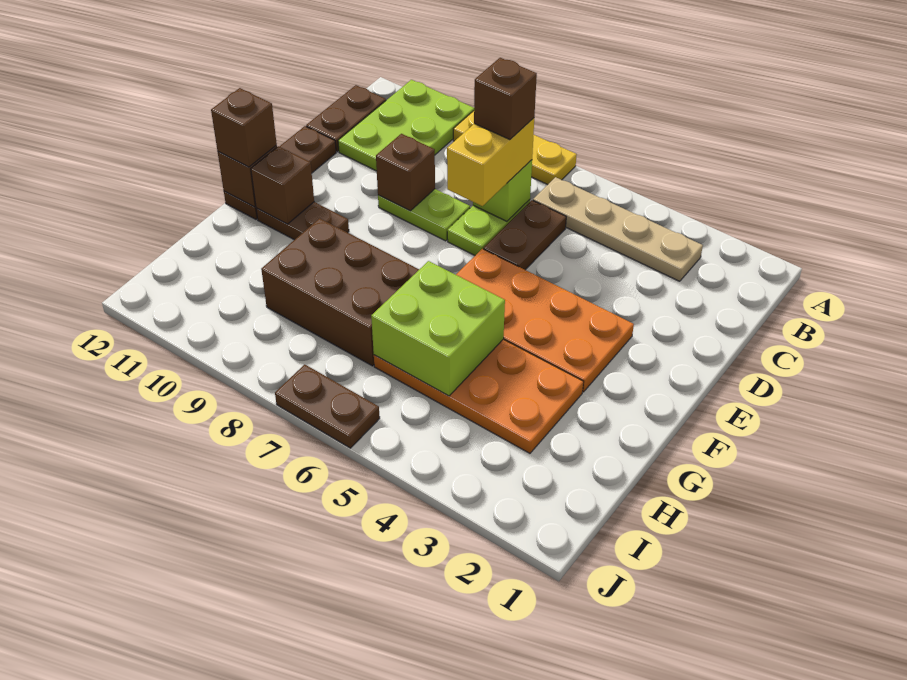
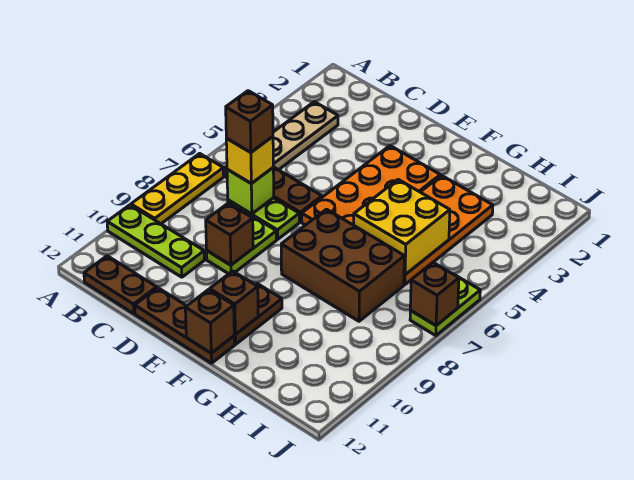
lime 2x3 plate [338,80,474,171] -> lime 1x3 plate [107,205,204,277]
yellow 1x2 brick [447,118,534,206] -> yellow 1x1 brick [226,137,273,184]
brown 1x1 brick [211,88,277,167] -> brown 1x1 brick moved to [410,263,459,325]
lime 2x2 brick [371,261,505,396] -> yellow 2x2 brick [354,180,450,275]
brown 2x3 brick [261,218,419,366] -> brown 2x3 brick turned to [281,209,404,321]
brown 1x2 plate [275,365,380,448] -> lime 1x2 plate [410,275,480,336]

